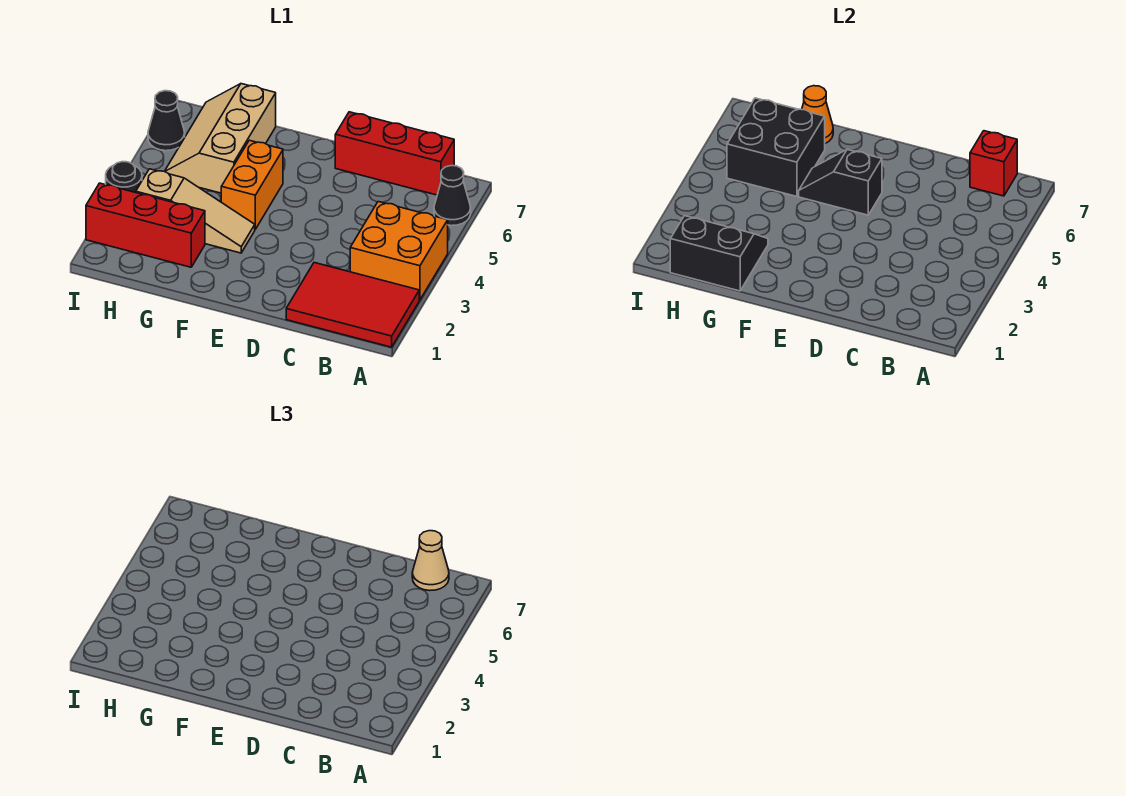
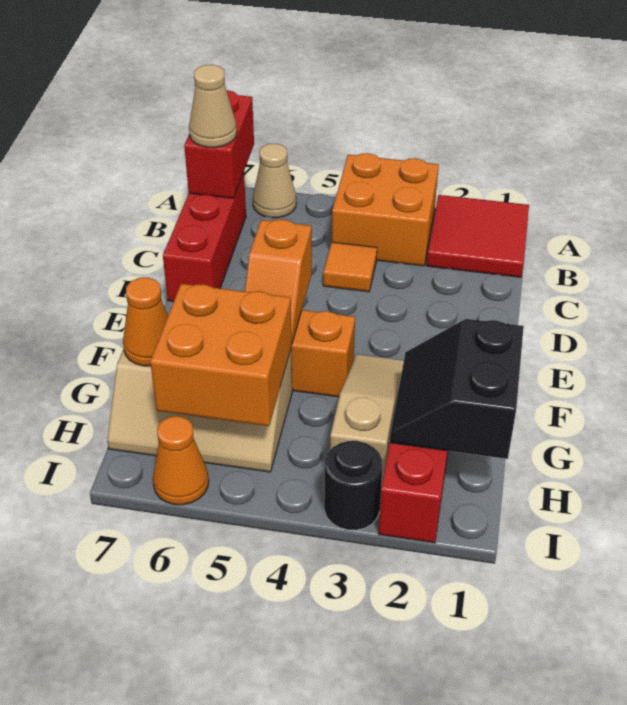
red 2x3 tile [286,263,419,347] -> red 2x2 tile [427,195,529,277]
black 1x1 cone [434,166,471,226] -> tan 1x1 cone [253,144,296,218]
red 1x1 brick [970,131,1017,196] -> red 1x2 brick [184,90,254,198]
none -> orange 1x1 tile [323,242,377,292]
black 1x2 slope [799,150,882,215] -> orange 1x2 slope [245,220,312,345]
black 2x2 brick [727,98,825,196] -> orange 2x2 brick [150,284,291,426]
black 1x1 cone [148,91,185,151] -> orange 1x1 cone [153,416,209,505]

